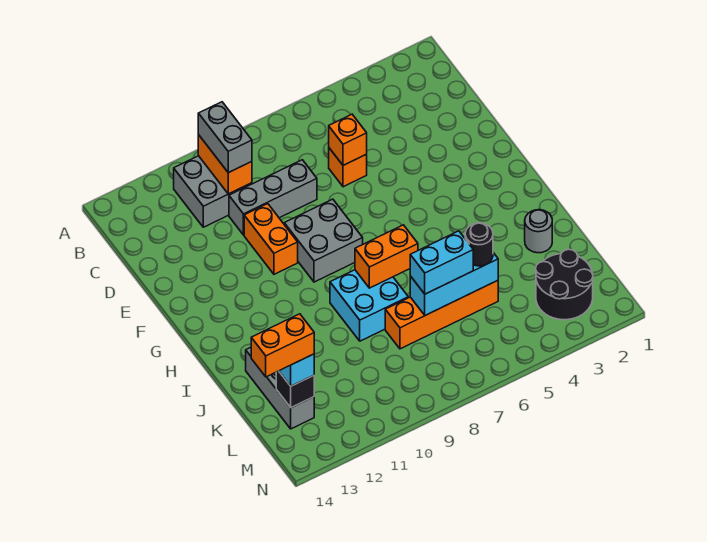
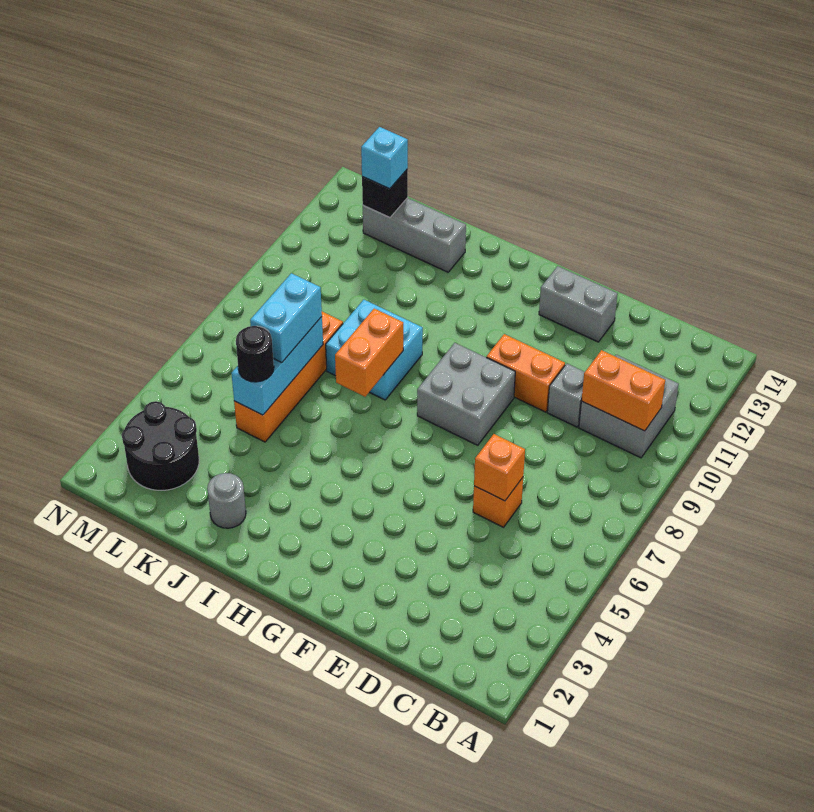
grey 1x2 brick [198,102,252,173] -> grey 1x2 brick moved to [539,266,617,342]
grey 1x3 brick [229,160,317,235] -> grey 1x1 brick [547,364,585,427]
orange 1x2 brick [251,314,314,377] -> none

